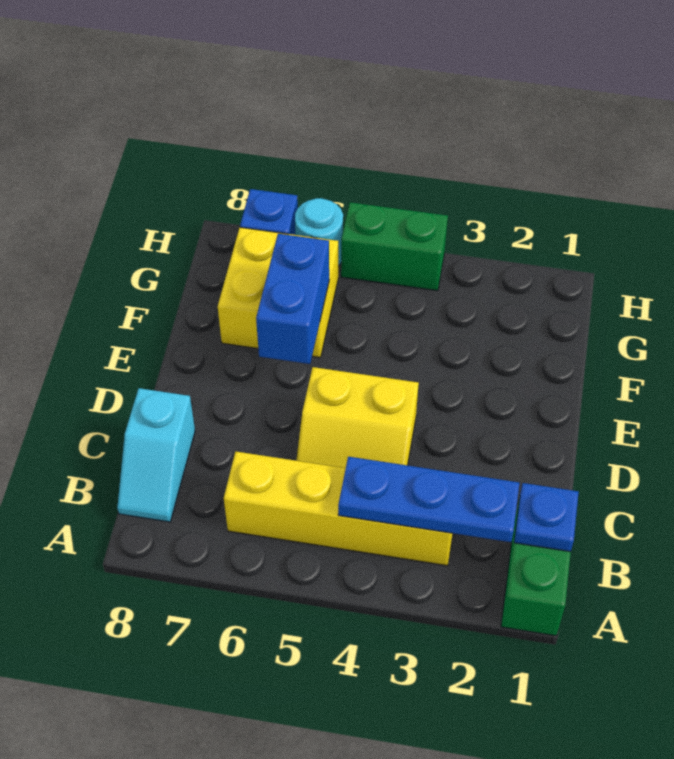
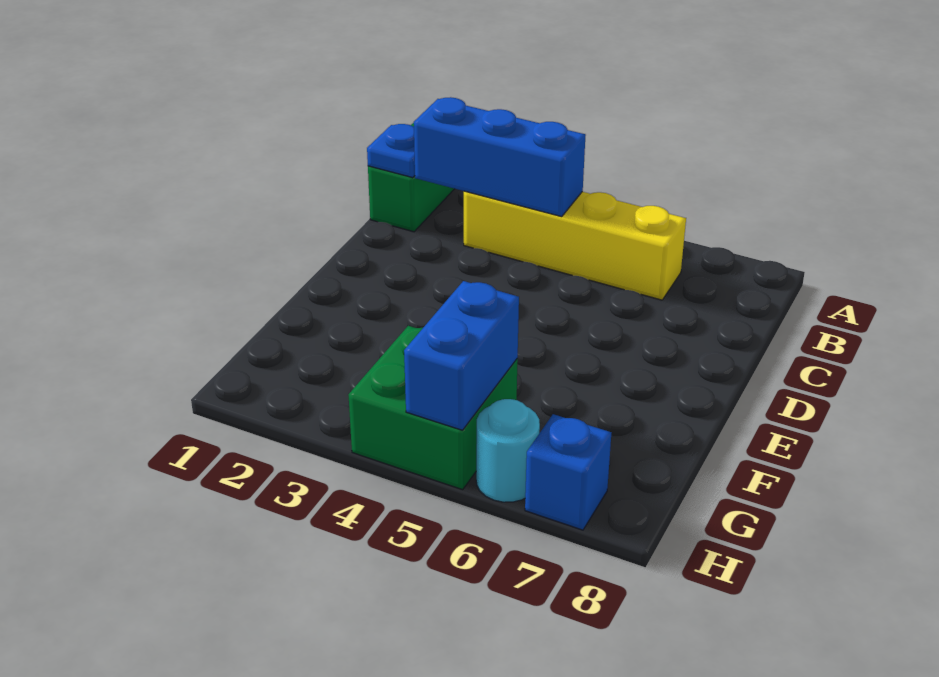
blue 1x3 plate [338,457,520,542] -> blue 1x3 brick [414,97,586,217]
cyan 1x2 slope [117,388,195,522] -> none
yellow 2x2 slope [296,367,419,468] -> none
blue 1x2 brick [256,234,329,364] -> blue 1x2 brick moved to [404,281,519,430]
yellow 2x2 brick [218,227,338,358] -> none
green 1x2 brick [341,202,448,291] -> green 2x2 brick [348,326,518,490]

